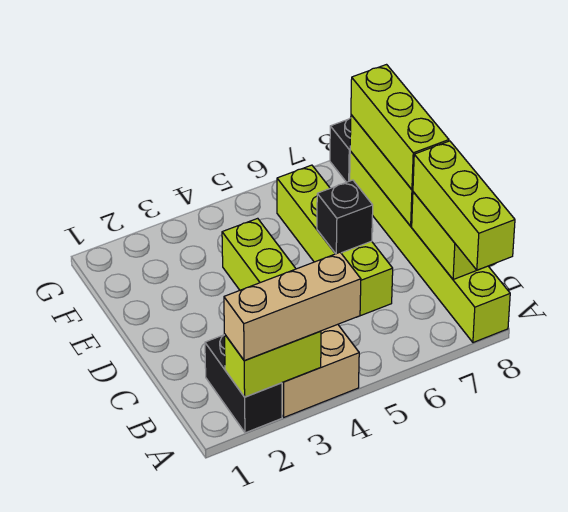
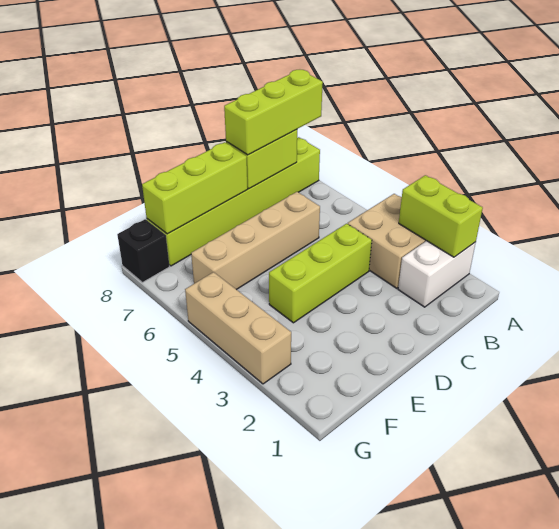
black 1x2 brick [205,335,282,433] -> white 1x2 brick [398,241,476,307]
tan 1x3 brick [224,252,361,361] -> tan 1x3 brick moved to [185,272,291,384]
lime 1x4 brick [277,165,393,316] -> tan 1x4 brick [191,192,320,290]
black 1x1 brick [317,180,373,254] -> none
lime 1x3 brick [351,65,449,190] -> none

